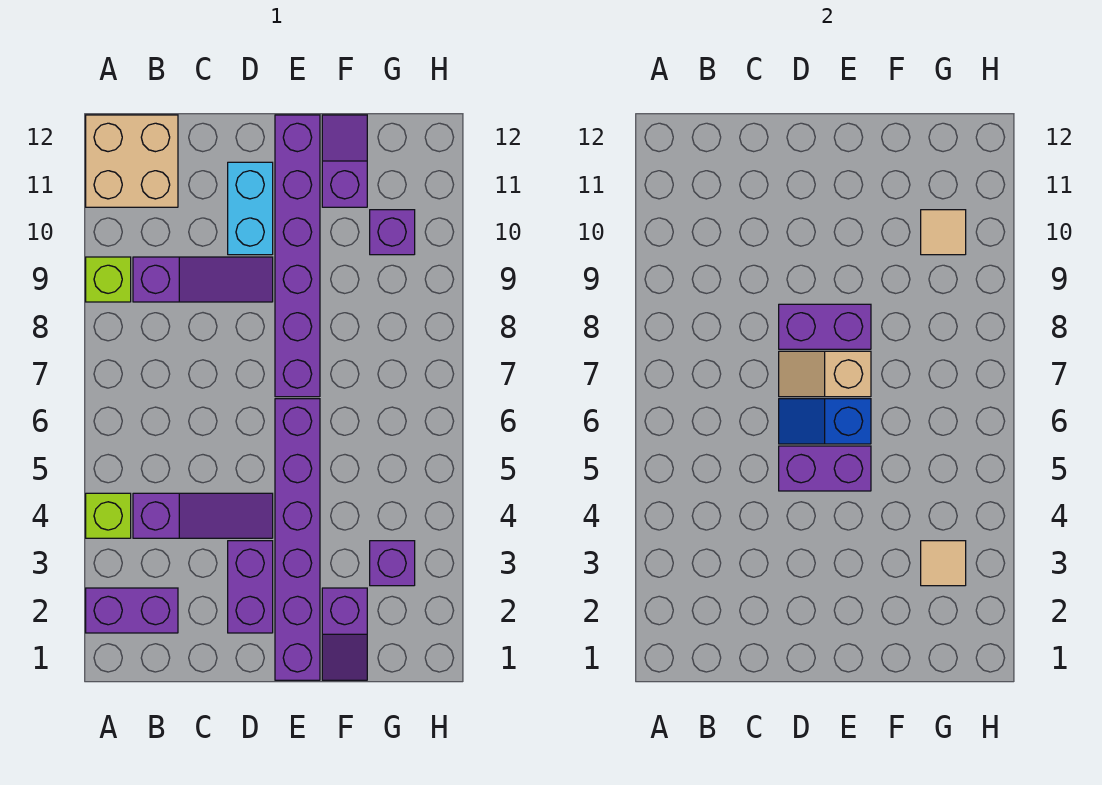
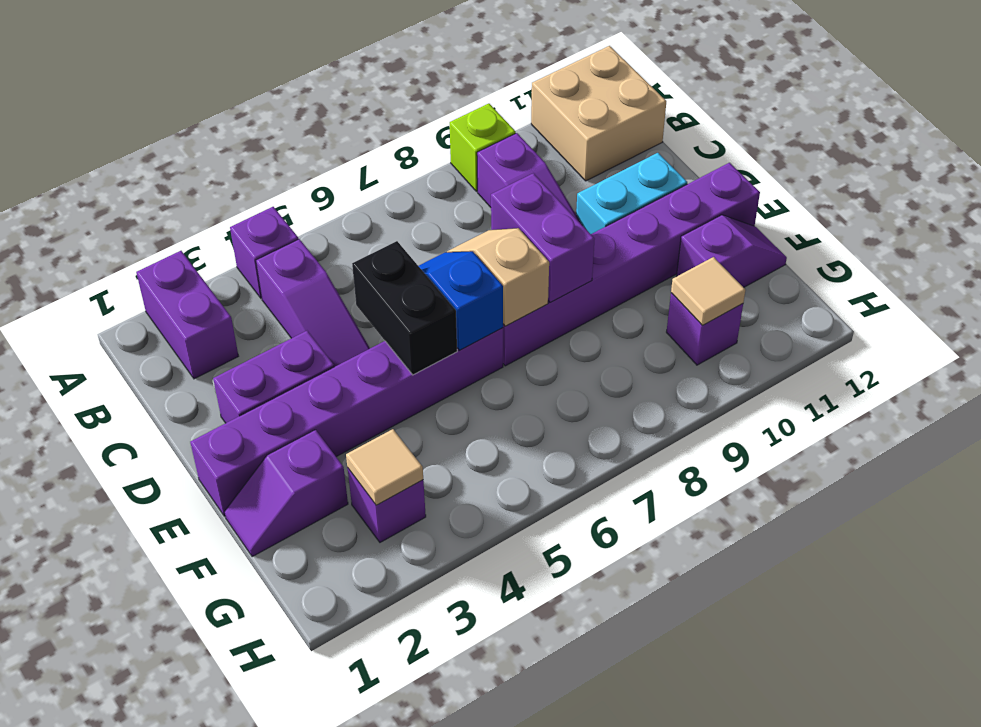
lime 1x1 brick [86,493,131,538] -> purple 1x1 brick [230,207,298,298]
purple 1x2 brick [779,446,871,491] -> black 1x2 brick [352,241,457,375]

